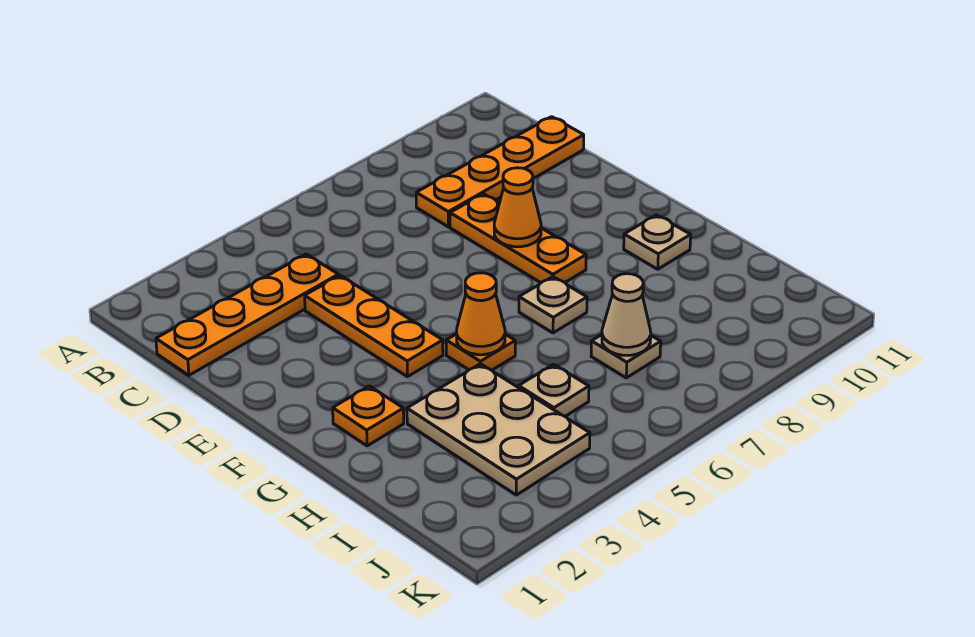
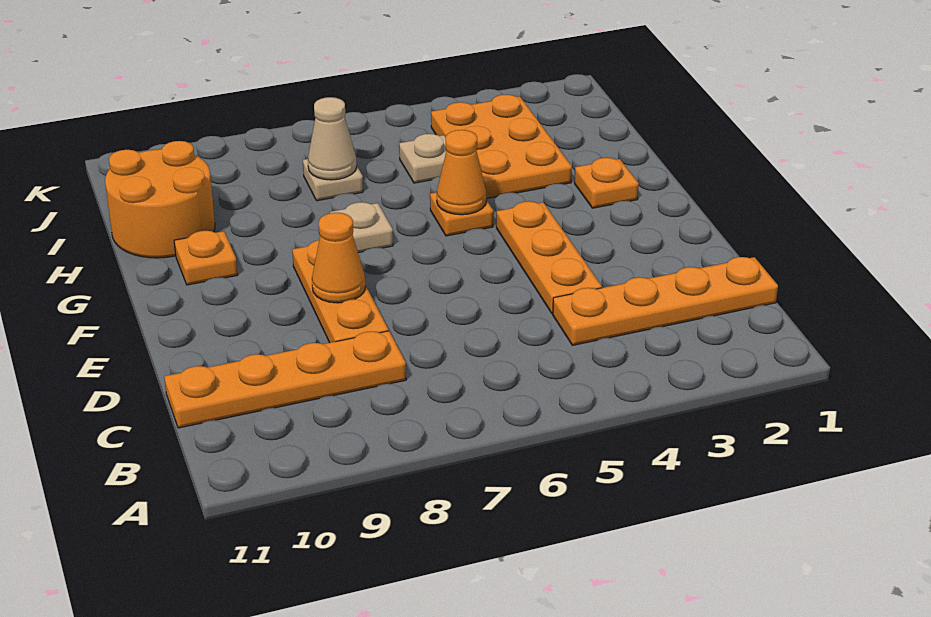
tan 1x1 plate [624,215,691,269] -> orange 1x1 plate [174,231,237,285]
tan 2x3 plate [407,364,590,495] -> orange 2x3 plate [431,95,572,199]
none -> orange 2x2 round brick [105,141,215,258]

